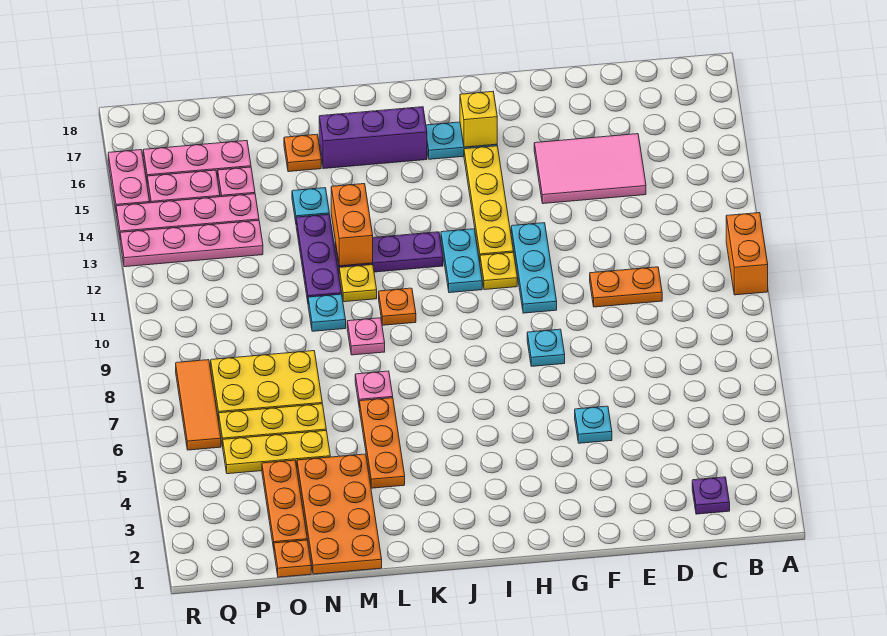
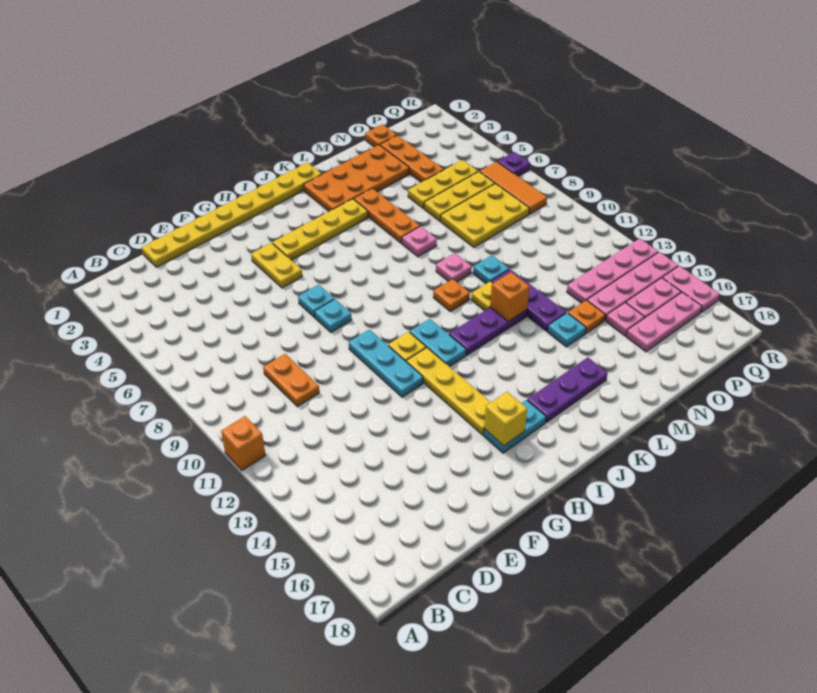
orange 1x2 brick [726,213,768,295] -> orange 1x1 brick [221,416,265,470]
purple 1x1 plate [692,477,730,514] -> purple 1x1 plate moved to [498,152,530,176]
none -> yellow 1x8 plate [142,163,322,267]
orange 1x2 plate [590,267,662,307] -> orange 1x2 plate turned to [263,354,319,407]
pink 2x3 tile [534,134,646,204] -> none
cyan 1x1 plate [575,406,612,443] -> cyan 1x1 plate moved to [298,285,334,317]
none -> yellow 1x2 plate [251,243,302,288]
none -> yellow 1x4 plate [272,199,368,260]
purple 1x3 brick [319,107,427,169] -> purple 1x3 plate [527,357,608,423]
orange 1x2 brick [331,184,373,266] -> orange 1x1 brick [490,272,530,321]
orange 2x4 plate [297,454,382,574] -> orange 2x4 plate turned to [304,145,409,211]
orange 1x1 plate [284,134,321,172] -> orange 1x1 plate moved to [568,300,605,334]

